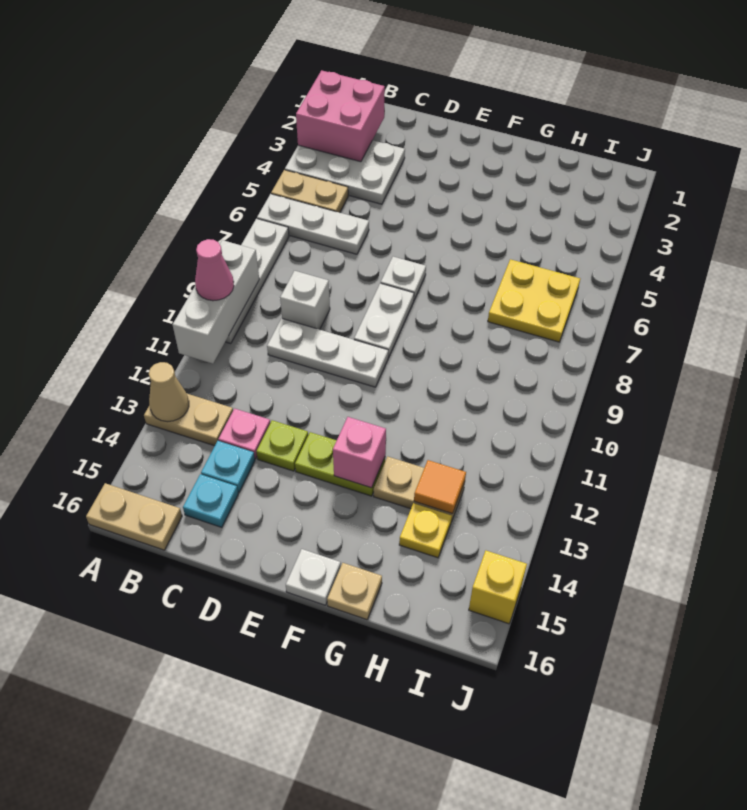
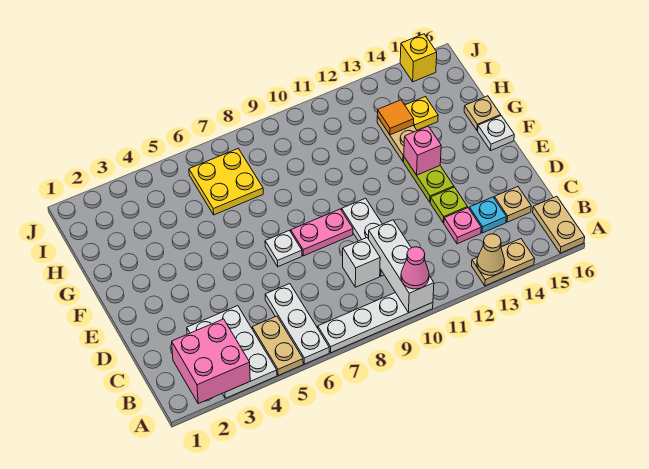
white 1x3 brick [173,240,259,364] -> white 1x3 brick turned to [369,220,434,312]
tan 1x2 plate [144,394,233,446] -> tan 1x2 plate turned to [472,239,535,286]
cyan 1x1 plate [183,474,238,527] -> tan 1x1 plate [494,187,531,222]
white 1x2 plate [354,283,414,357] -> pink 1x2 plate [291,209,353,256]

